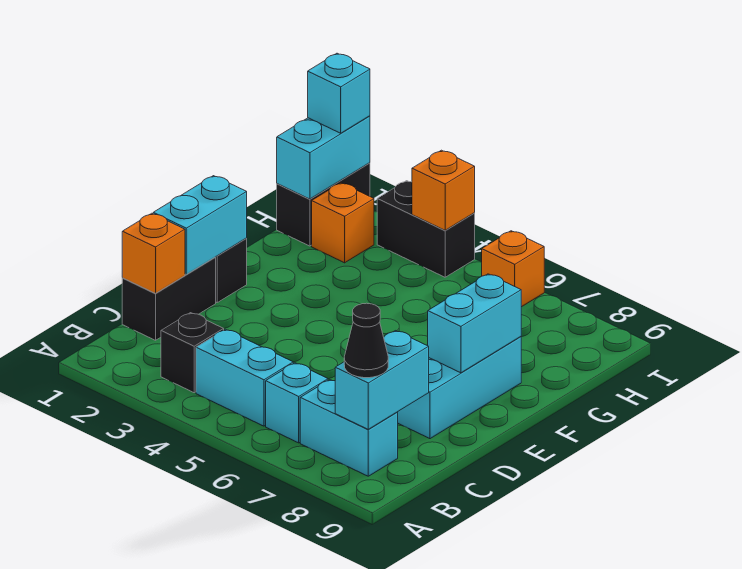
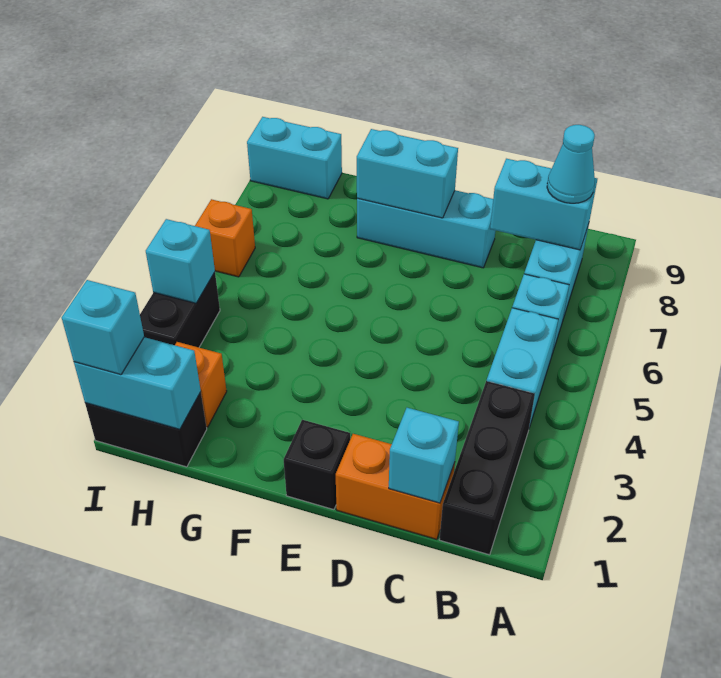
black 1x1 brick [161,313,224,393] -> black 1x3 brick [439,381,535,555]
black 1x1 cone [344,303,388,378] -> cyan 1x1 cone [547,125,595,203]
black 1x2 brick [122,257,216,340] -> orange 1x2 brick [336,434,455,539]
orange 1x1 brick [122,213,185,293] -> cyan 1x1 brick [389,408,459,503]
cyan 1x2 brick [153,176,247,274] -> cyan 1x2 brick moved to [247,117,342,199]
orange 1x1 brick [412,150,475,230] -> cyan 1x1 brick [146,219,215,303]

